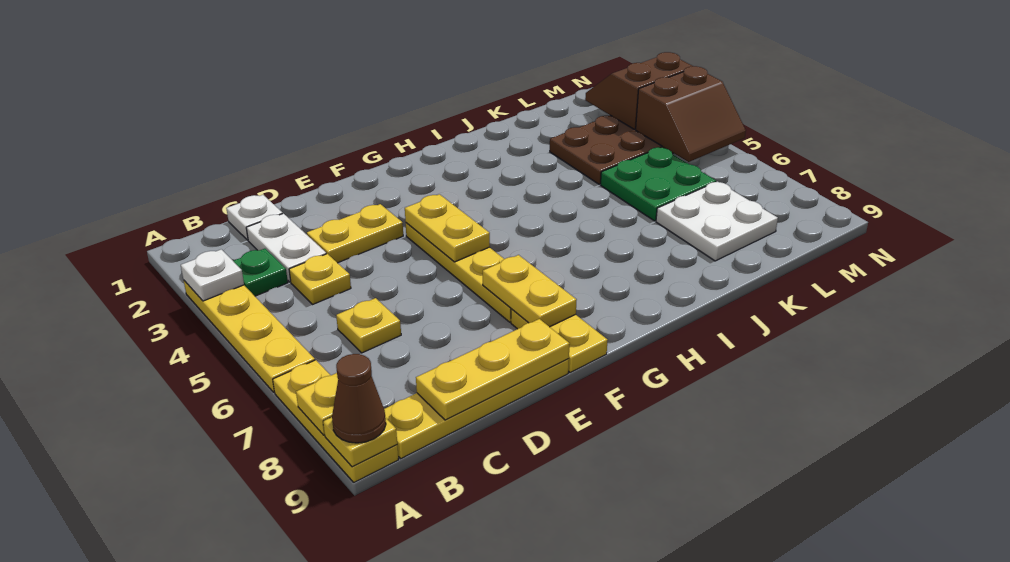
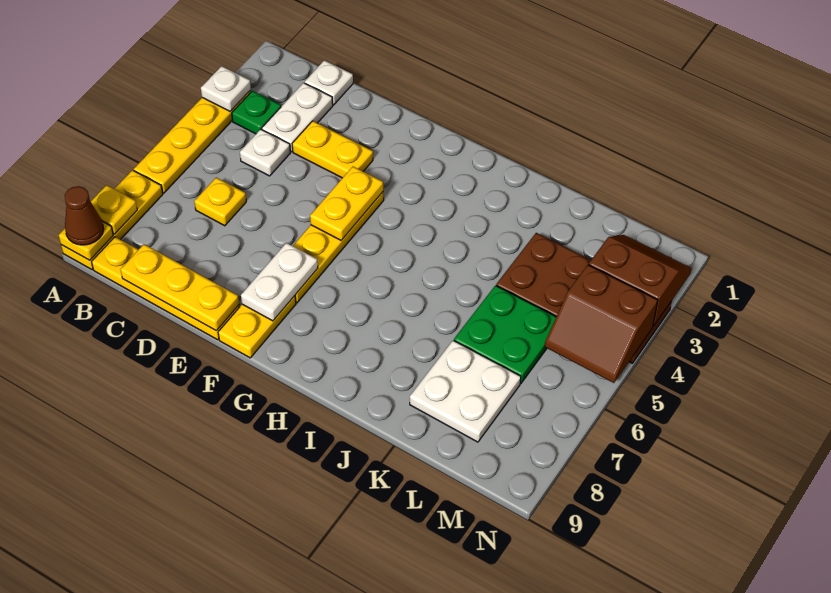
yellow 1x1 plate [289,254,351,304] -> white 1x1 plate [240,129,290,176]
yellow 1x2 plate [483,255,577,327] -> white 1x2 plate [241,243,318,321]

